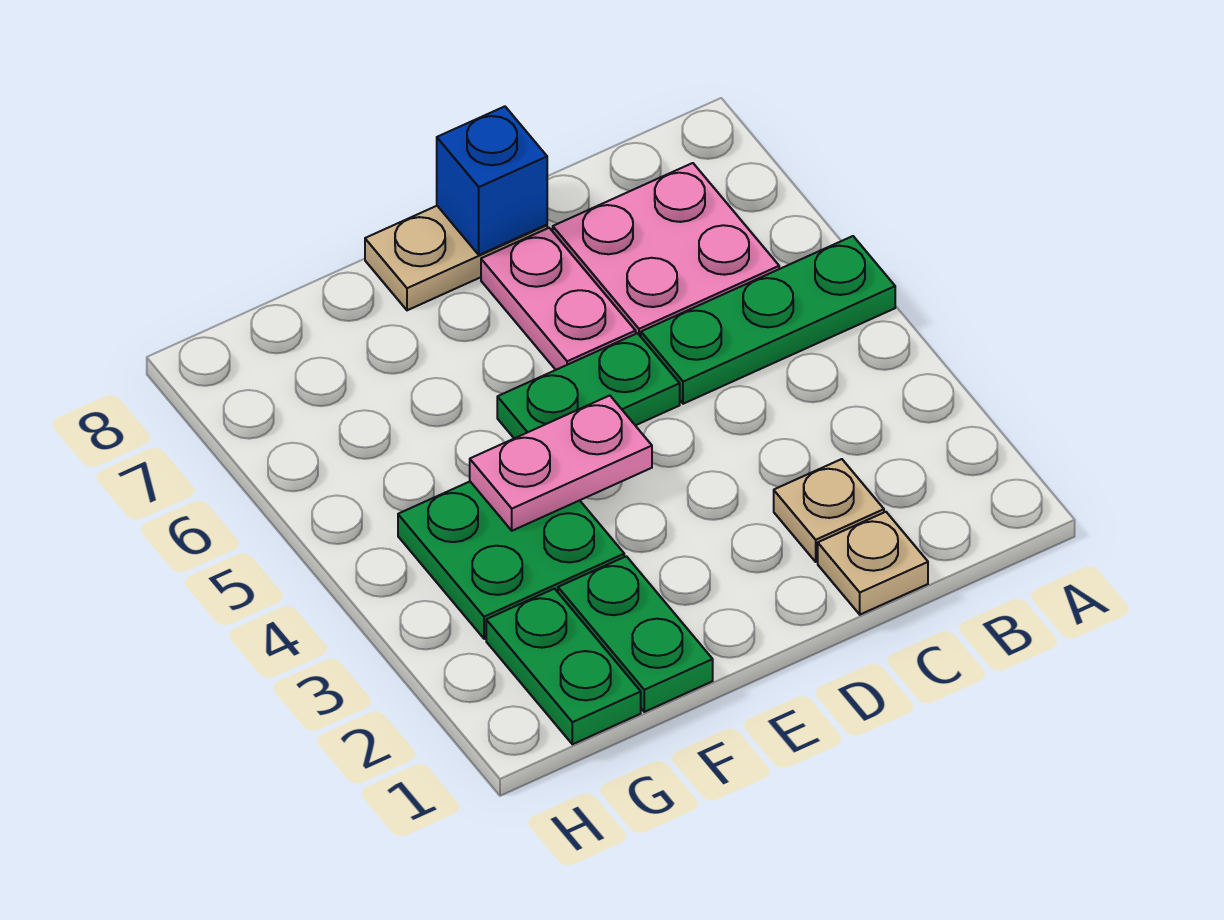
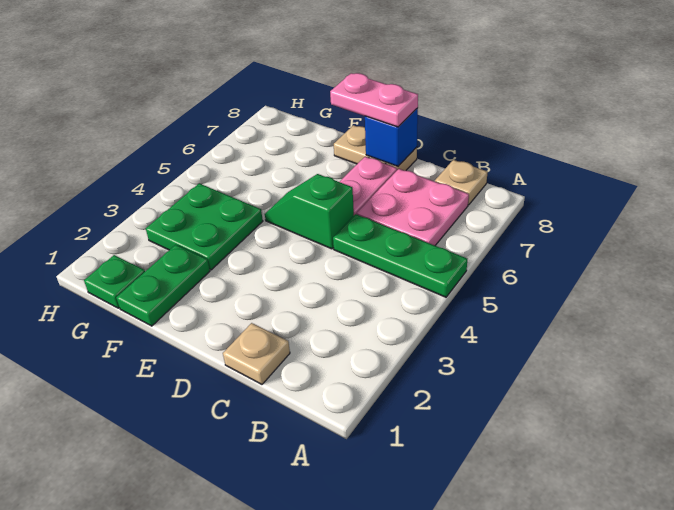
tan 1x1 plate [774,459,884,562] -> tan 1x1 plate moved to [435,160,488,205]
green 1x2 plate [497,333,680,438] -> green 1x2 slope [265,174,354,249]
pink 1x2 plate [470,396,652,531] -> pink 1x2 plate moved to [330,73,418,127]
green 1x2 plate [486,589,641,744] -> green 1x1 plate [84,255,145,308]

